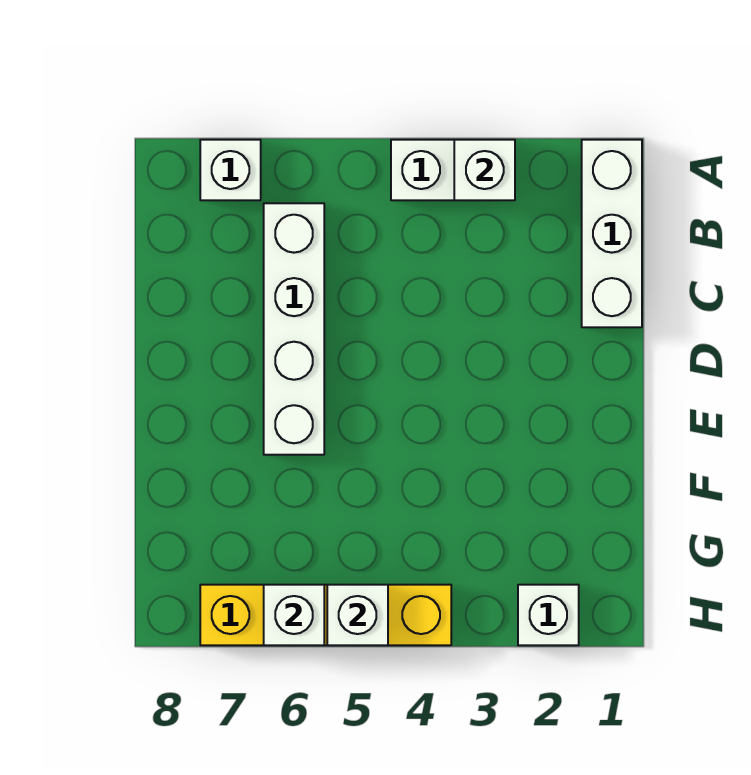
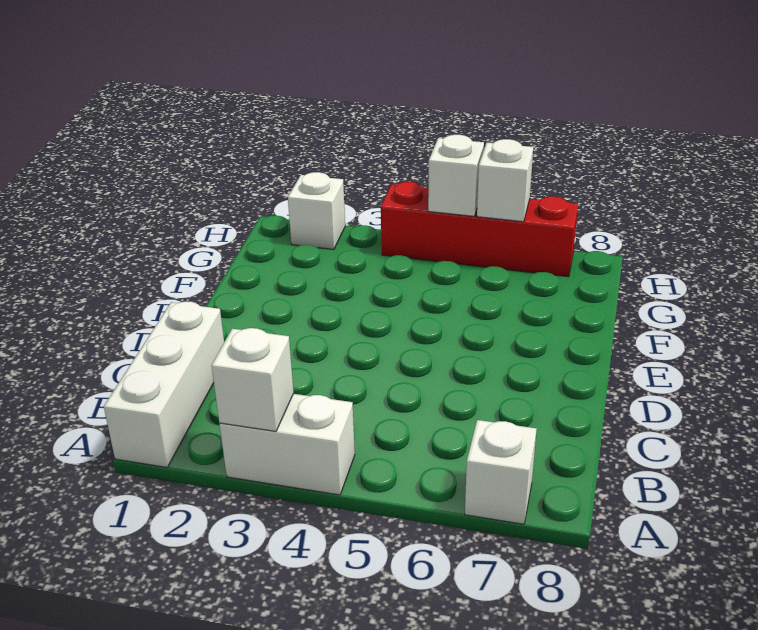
white 1x4 brick [264,203,324,455] -> none
yellow 1x4 brick [200,585,451,645] -> red 1x4 brick [381,182,578,277]

